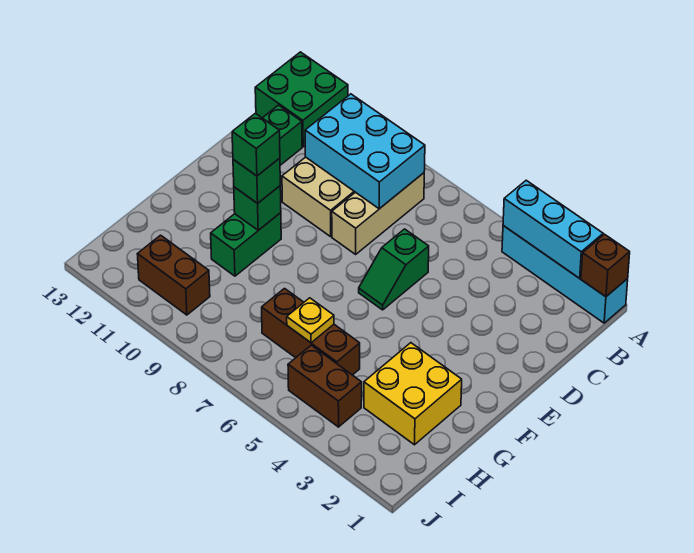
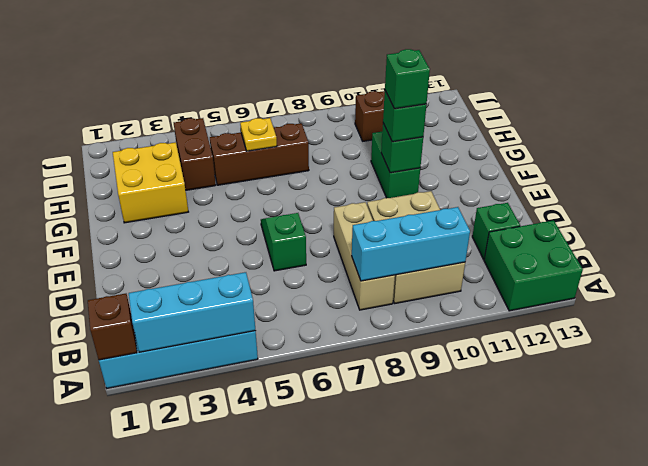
cyan 2x3 brick [305,94,425,209] -> cyan 1x3 brick [352,207,470,281]
brown 1x2 brick [288,345,362,427] -> brown 1x2 brick turned to [174,118,216,190]

